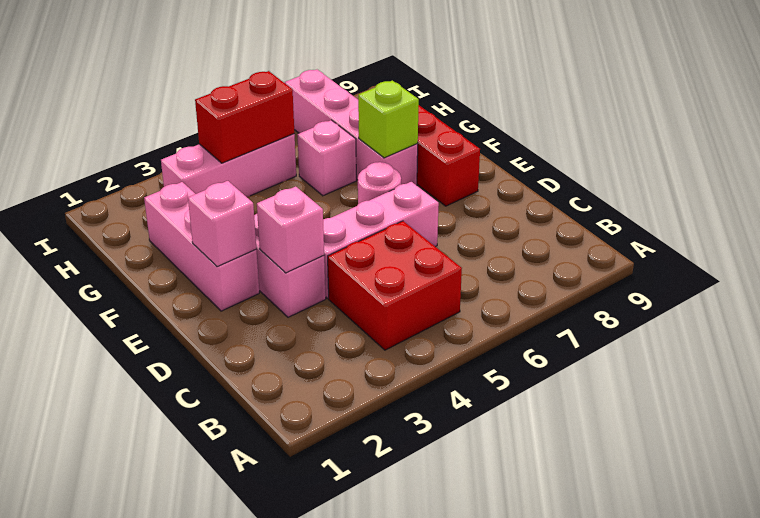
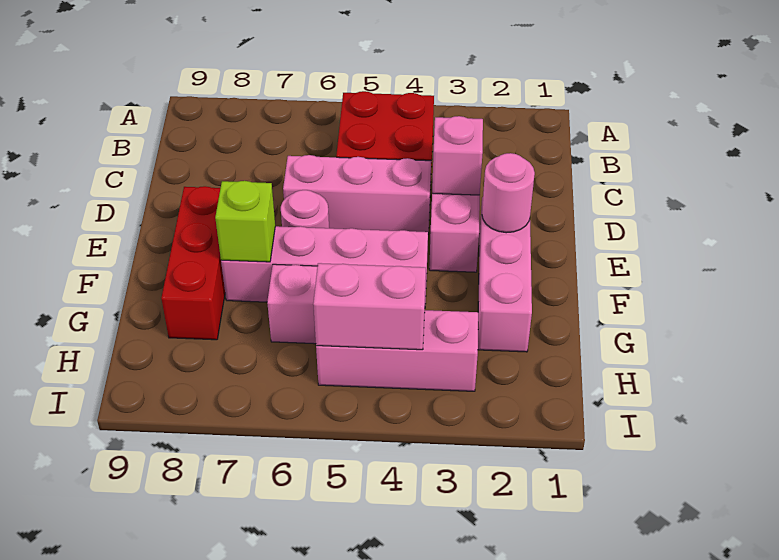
pink 1x1 brick [188,181,256,267] -> pink 1x1 round brick [482,153,535,233]
pink 1x4 brick [285,70,418,186] -> pink 1x4 brick turned to [221,226,428,304]
red 1x2 brick [195,71,294,163] -> pink 1x2 brick [313,263,426,350]

